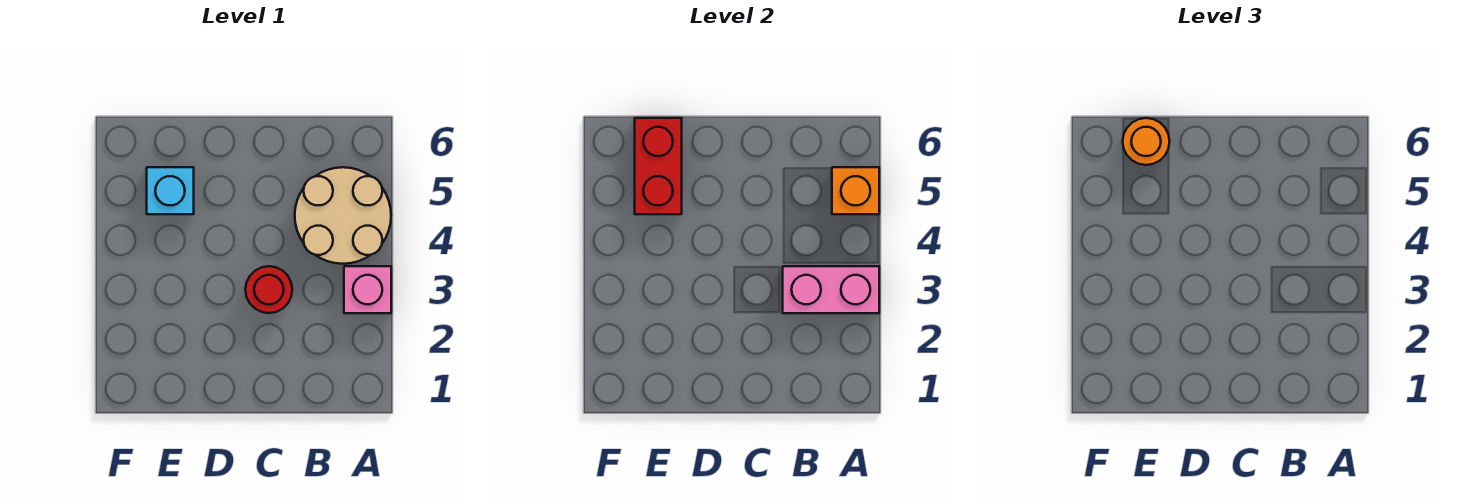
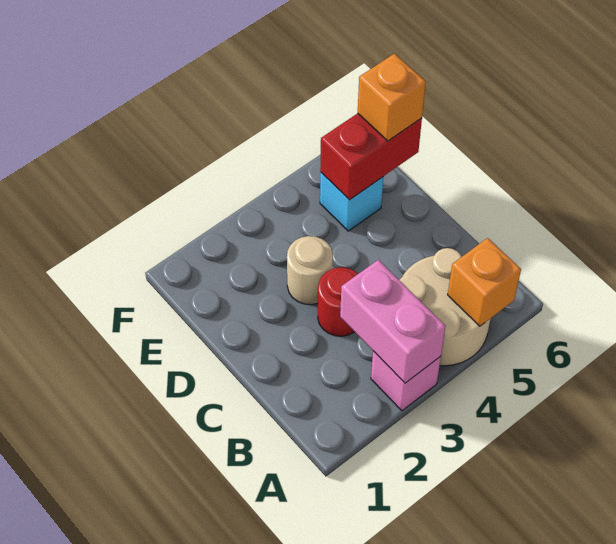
none -> tan 1x1 round brick [287,236,333,305]
orange 1x1 round brick [1123,118,1170,165] -> orange 1x1 brick [358,54,426,141]

